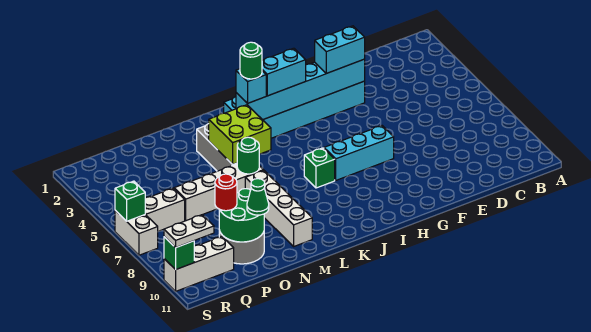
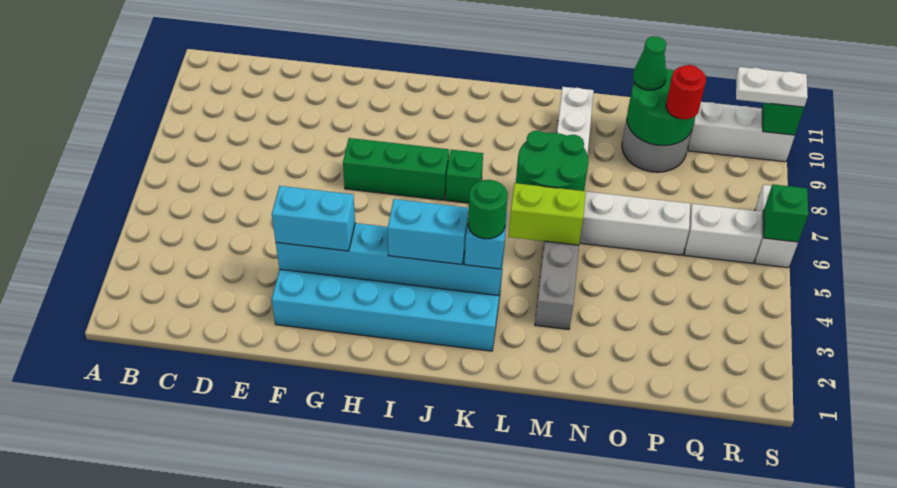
cyan 1x3 brick [324,126,394,180] -> green 1x3 brick [343,138,449,200]
lime 2x2 brick [209,105,271,164] -> lime 1x2 brick [508,183,586,245]
green 1x1 round brick [237,137,259,174] -> green 2x2 round brick [516,131,588,191]

